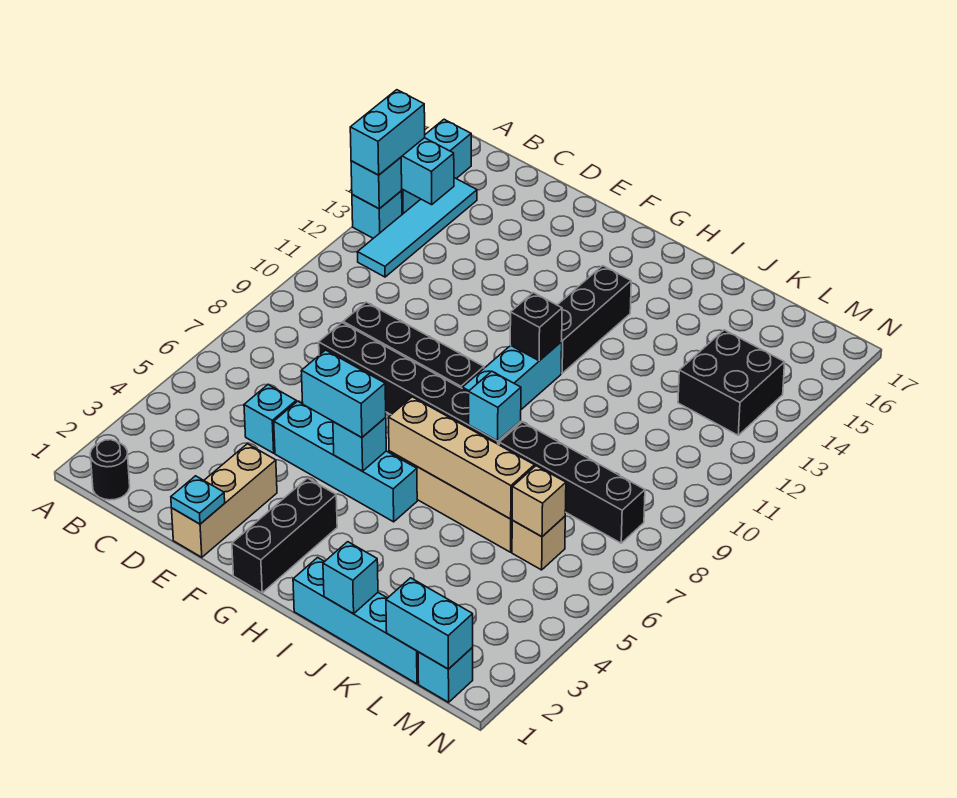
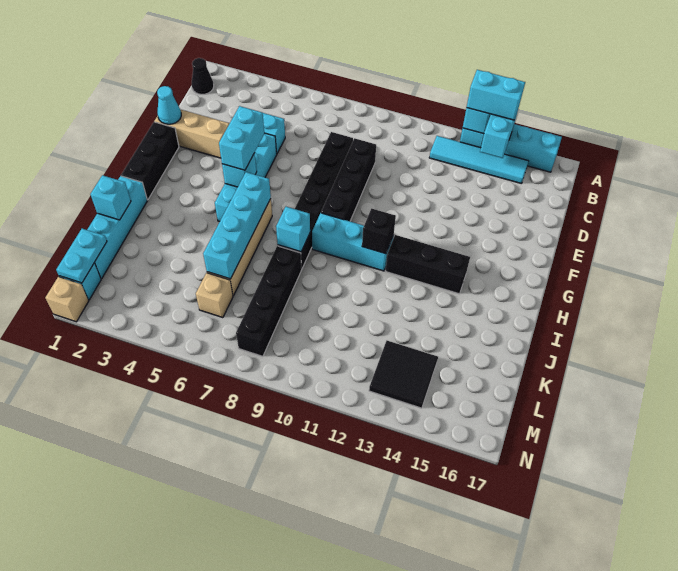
black 1x1 round brick [90,440,130,500] -> black 1x1 cone [192,58,214,94]
cyan 1x1 plate [171,476,225,524] -> cyan 1x1 cone [157,86,181,124]
black 1x3 brick [232,478,337,593] -> black 1x3 brick turned to [121,122,179,200]
tan 1x4 brick [388,397,534,519] -> cyan 1x4 brick [203,172,271,279]
cyan 1x2 brick [386,578,473,669] -> cyan 1x2 plate [56,229,107,283]
tan 1x1 brick [512,466,566,537] -> tan 1x1 brick moved to [45,277,89,322]
black 2x2 brick [678,330,785,435] -> black 2x2 tile [369,341,438,408]

